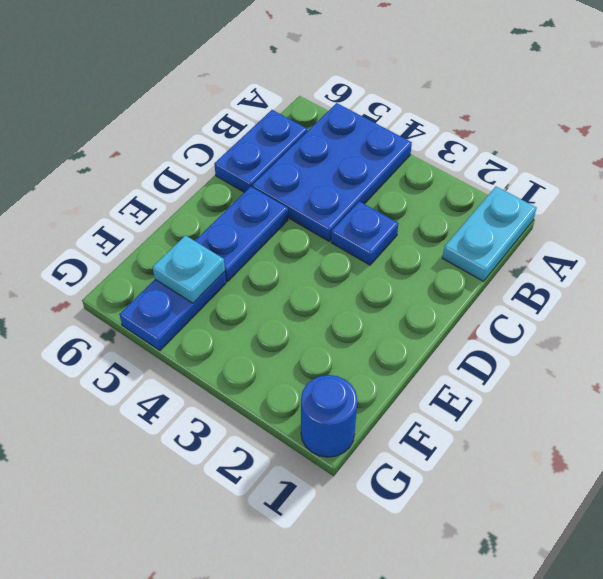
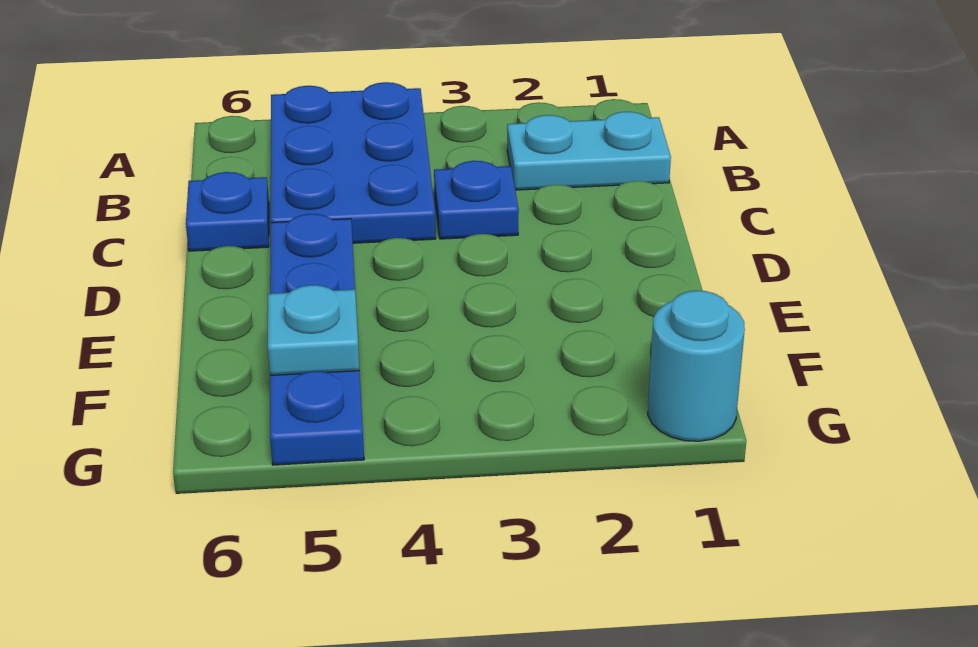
cyan 1x2 plate [443,187,537,281] -> cyan 1x2 plate turned to [507,112,671,190]
blue 1x2 plate [214,110,307,192] -> blue 1x1 plate [186,172,269,251]
blue 1x1 round brick [301,375,357,457] -> cyan 1x1 round brick [648,290,745,441]

